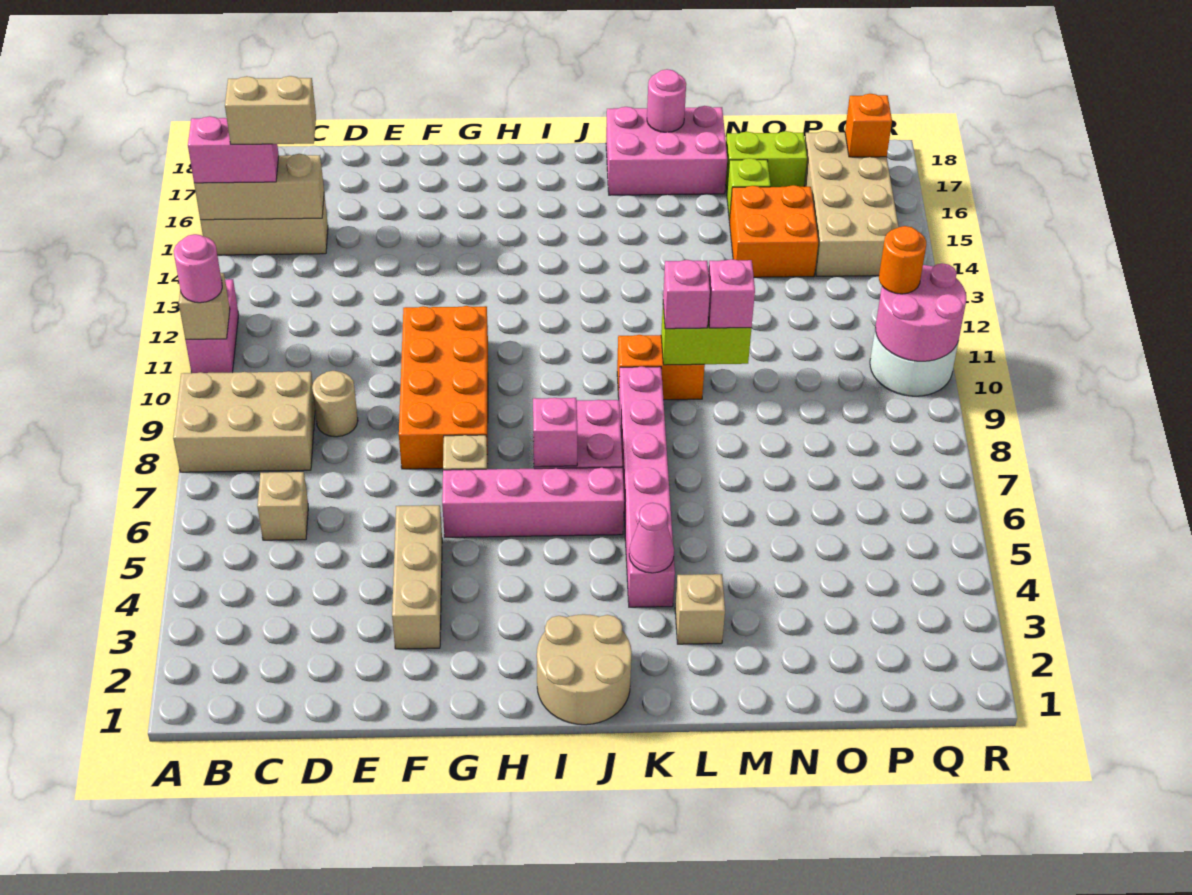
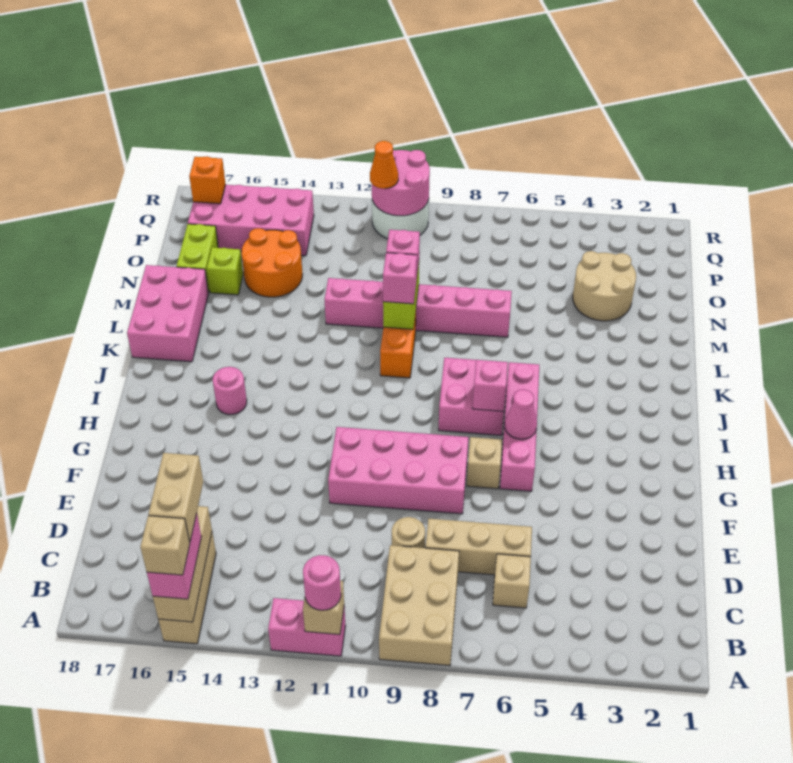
tan 1x3 brick [392,505,442,649] -> tan 1x3 brick moved to [425,519,532,575]
orange 2x4 brick [399,306,488,469] -> pink 2x4 brick [328,427,469,514]
tan 2x2 round brick [537,614,632,725] -> tan 2x2 round brick moved to [573,251,636,321]
pink 1x6 brick [619,366,675,607] -> pink 1x6 brick moved to [325,278,512,337]
pink 1x1 cone [629,503,674,573] -> pink 1x1 cone moved to [505,390,537,439]
tan 1x1 brick [675,574,725,644] -> tan 1x1 brick moved to [140,516,190,575]
pink 1x1 round brick [647,69,686,132] -> pink 1x1 round brick moved to [213,367,247,415]
orange 2x2 brick [729,185,818,277] -> orange 2x2 round brick [241,228,303,297]
tan 2x4 brick [804,131,899,276] -> pink 2x4 brick [188,185,314,256]
orange 1x1 round brick [879,226,926,294] -> orange 1x1 cone [370,141,398,189]

